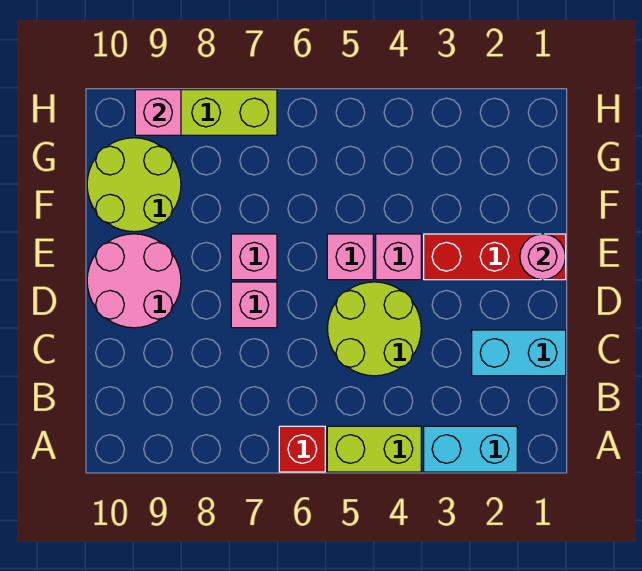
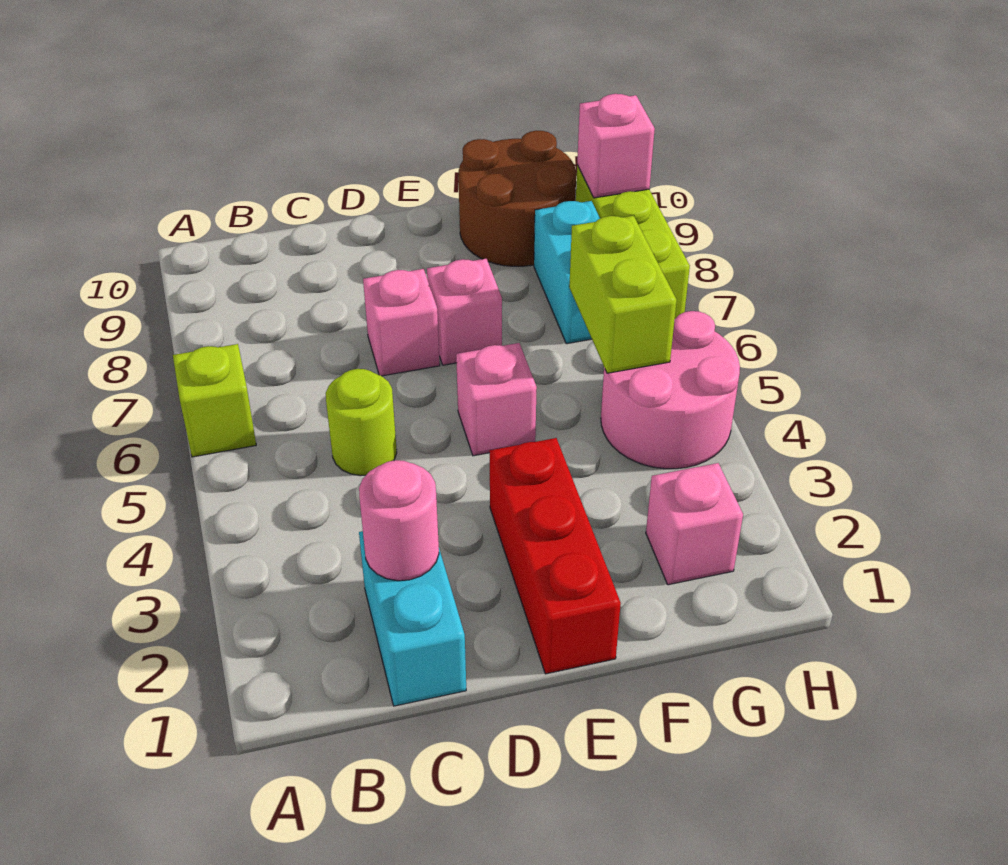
cyan 1x2 brick [424,426,517,472] -> cyan 1x2 brick moved to [534,201,600,344]
lime 1x2 brick [327,426,421,472] -> lime 1x2 brick moved to [569,216,677,373]
red 1x1 brick [279,426,325,472] -> lime 1x1 brick [173,344,256,457]
lime 2x2 round brick [328,282,421,376] -> lime 1x1 round brick [326,369,397,476]
pink 2x2 round brick [87,234,181,328] -> pink 2x2 round brick moved to [601,311,740,469]
pink 1x1 round brick [520,234,566,280] -> pink 1x1 round brick moved to [359,460,439,581]
pink 1x1 brick [376,234,421,280] -> pink 1x1 brick moved to [646,463,743,585]
lime 2x2 round brick [87,138,181,232] -> brown 2x2 round brick [458,131,576,266]

